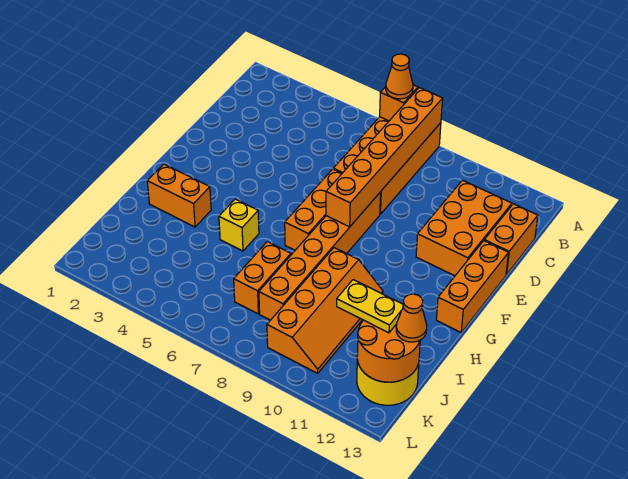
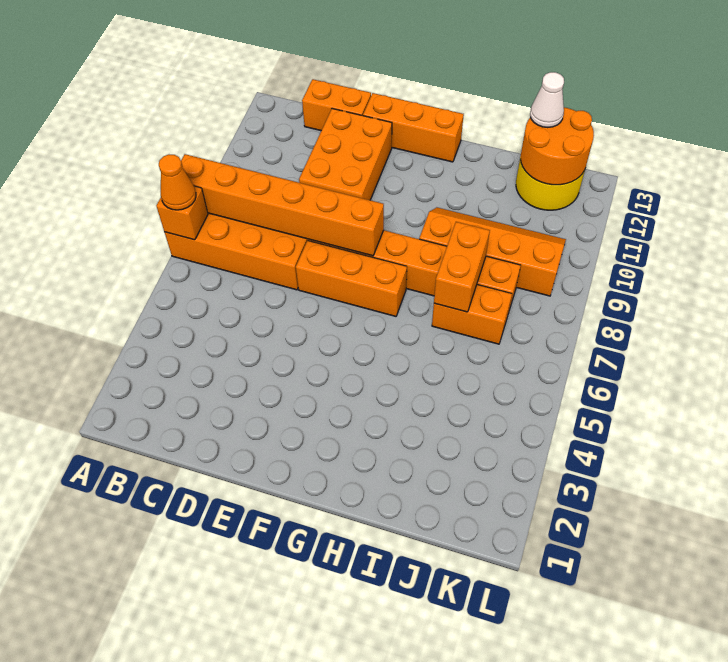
orange 2x3 brick [416,180,512,276] -> orange 2x3 brick turned to [299,109,392,200]
orange 1x2 brick [147,164,211,227] -> orange 1x2 brick moved to [434,222,490,312]
yellow 1x1 brick [219,199,259,251] -> none
yellow 1x2 plate [337,280,403,333] -> none
orange 1x1 cone [396,294,427,342] -> white 1x1 cone [530,72,564,127]

